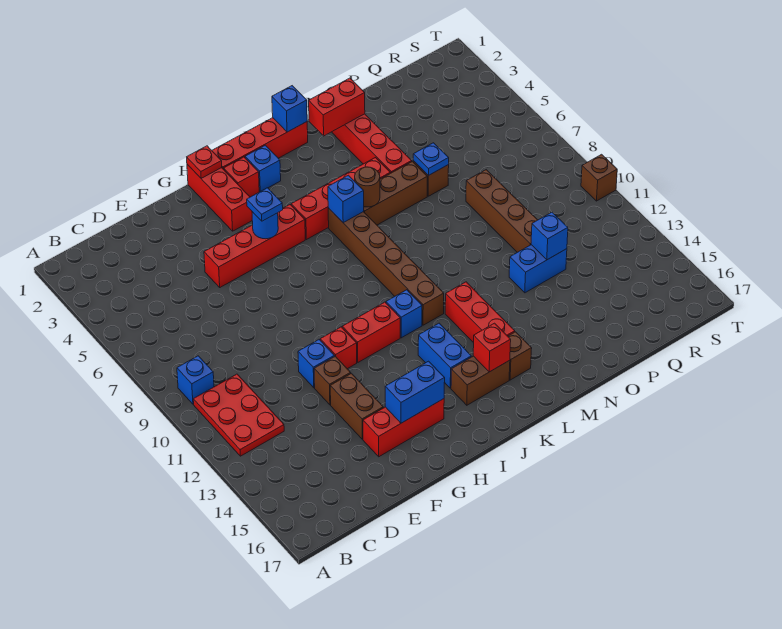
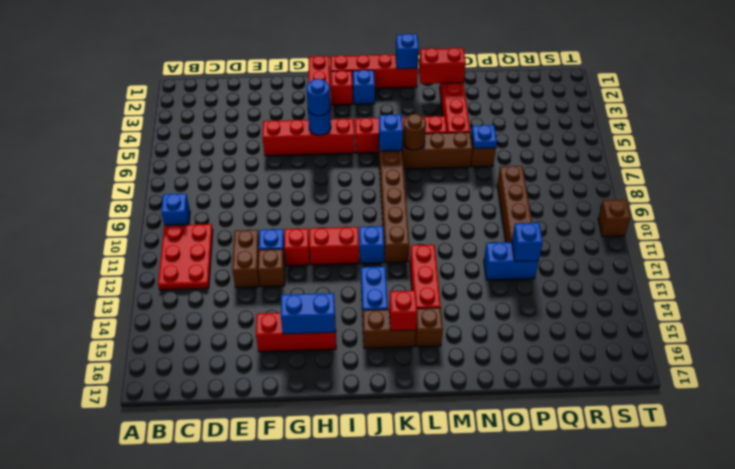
brown 1x2 brick [330,373,383,439] -> brown 1x2 brick moved to [232,230,260,288]
red 1x1 plate [187,146,222,178] -> none
blue 1x1 plate [247,188,283,221] -> blue 1x1 round brick [307,79,330,116]

